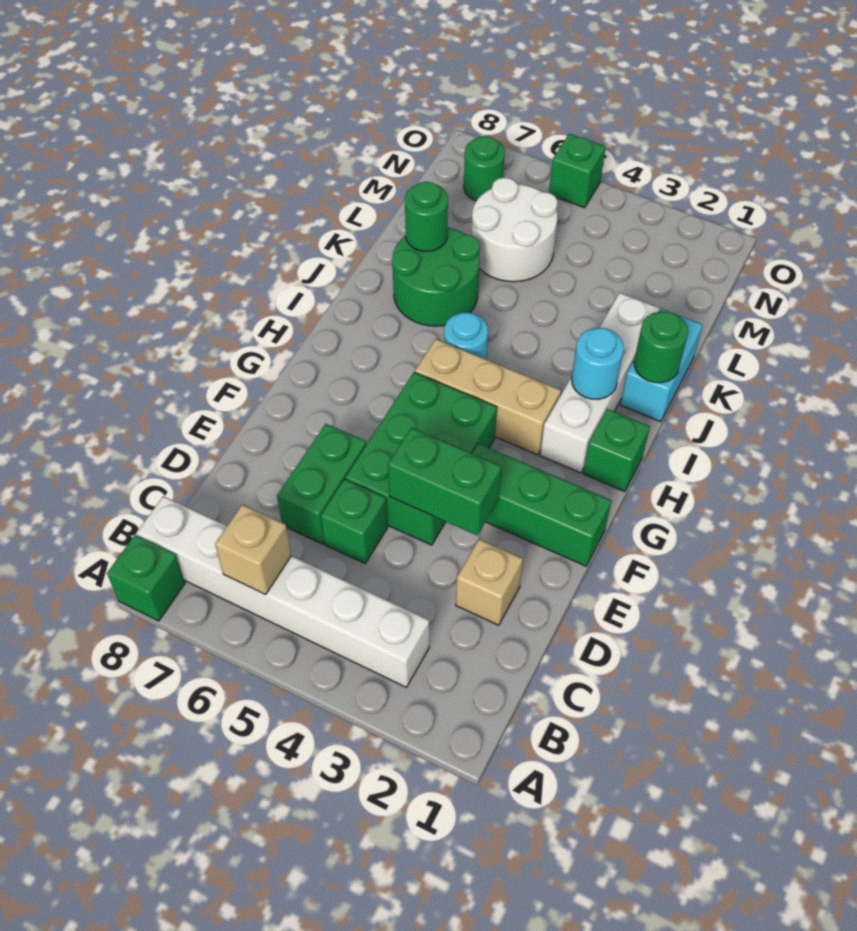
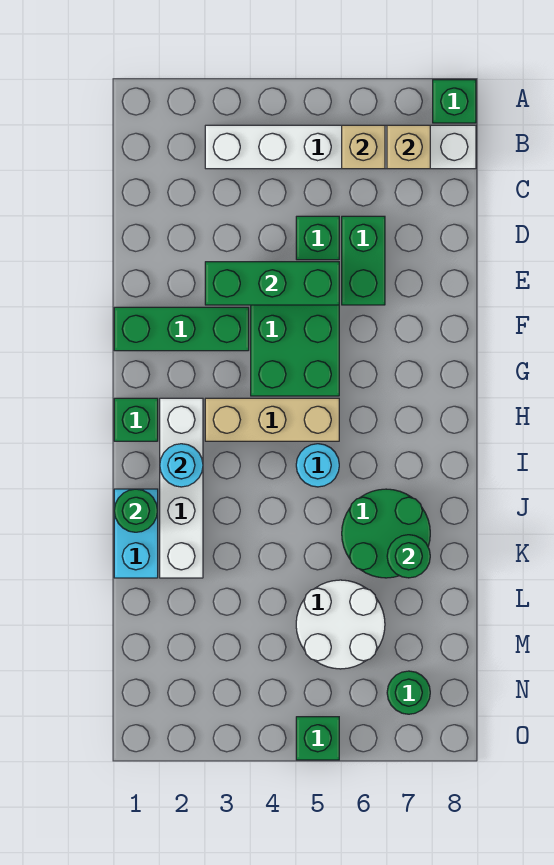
tan 1x1 brick [456,539,523,625] -> tan 1x1 brick moved to [387,125,430,169]
green 1x2 brick [388,428,501,536] -> green 1x3 brick [205,262,339,305]

